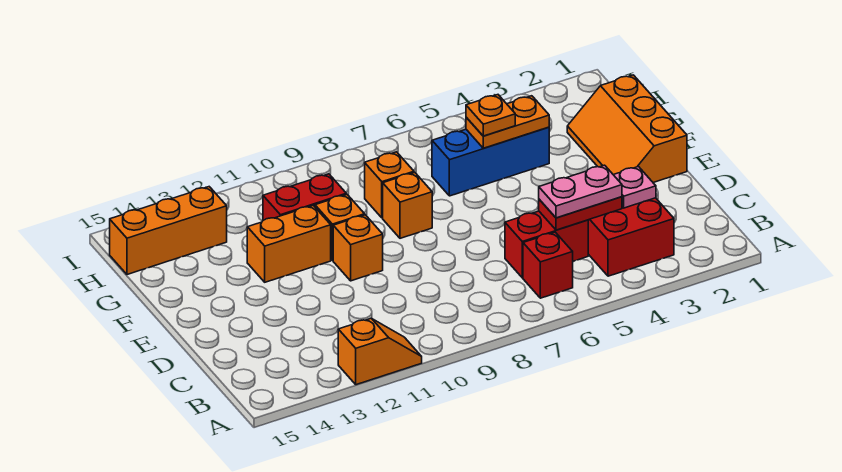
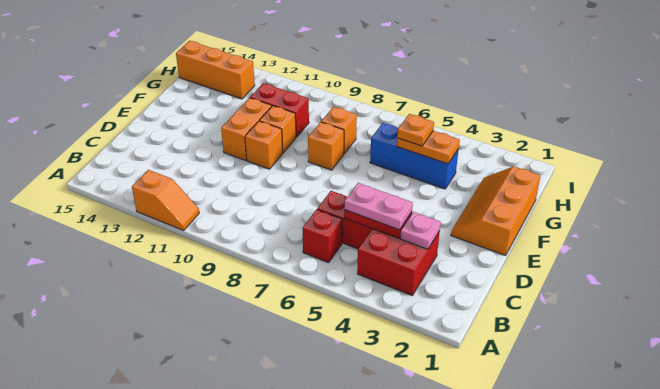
orange 1x2 brick [247,205,331,282] -> orange 1x2 brick turned to [221,98,272,160]

